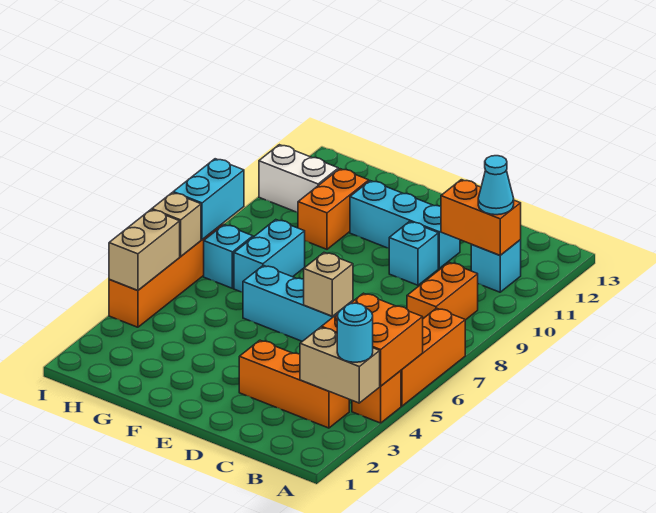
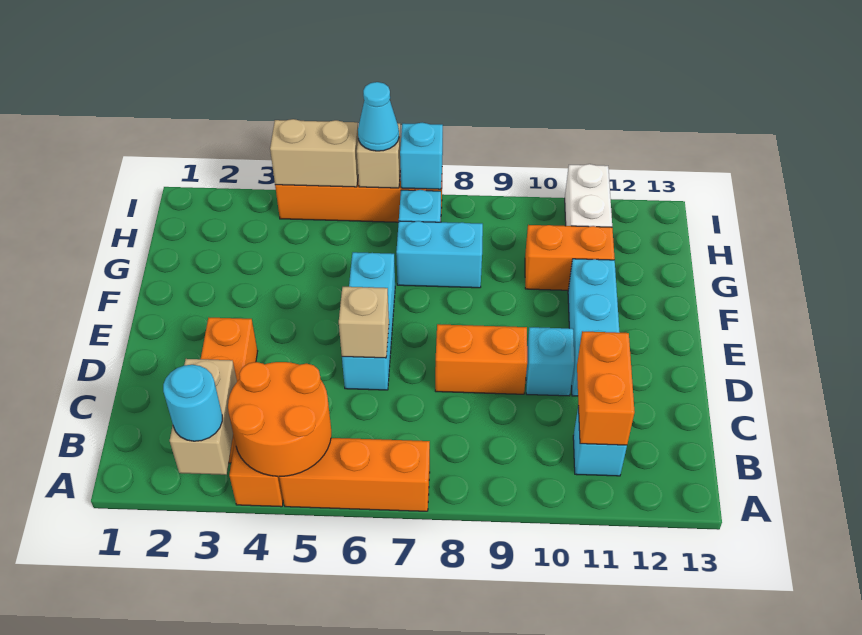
orange 2x2 brick [321,293,423,386] -> orange 2x2 round brick [228,362,331,477]
orange 1x2 brick [407,263,478,320] -> orange 1x2 brick moved to [435,324,527,394]
cyan 1x1 cone [478,156,514,215] -> cyan 1x1 cone moved to [358,82,399,151]
cyan 1x2 brick [173,159,244,239] -> cyan 1x1 brick [400,123,443,189]

